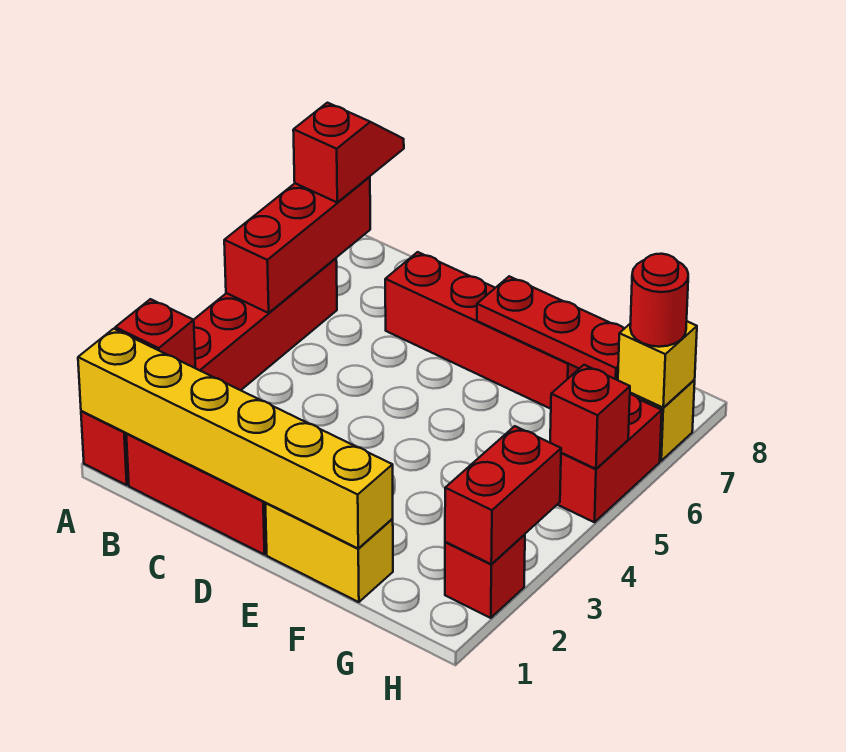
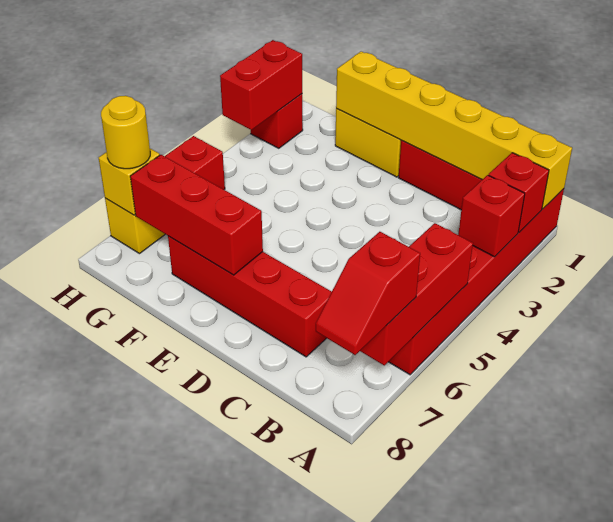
red 1x3 plate [477,276,624,380] -> red 1x3 brick [130,155,263,275]
red 1x1 brick [550,365,630,469] -> red 1x1 brick moved to [458,175,525,257]
red 1x1 round brick [630,254,688,347] -> yellow 1x1 round brick [101,96,150,169]

